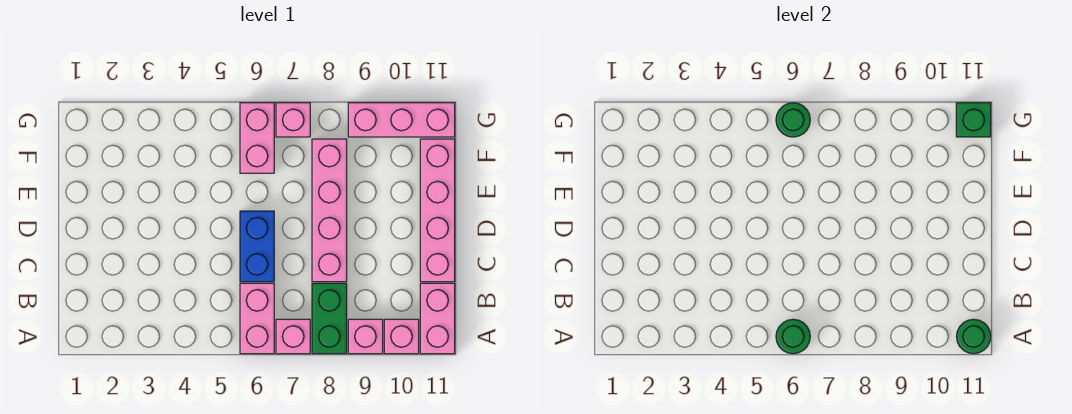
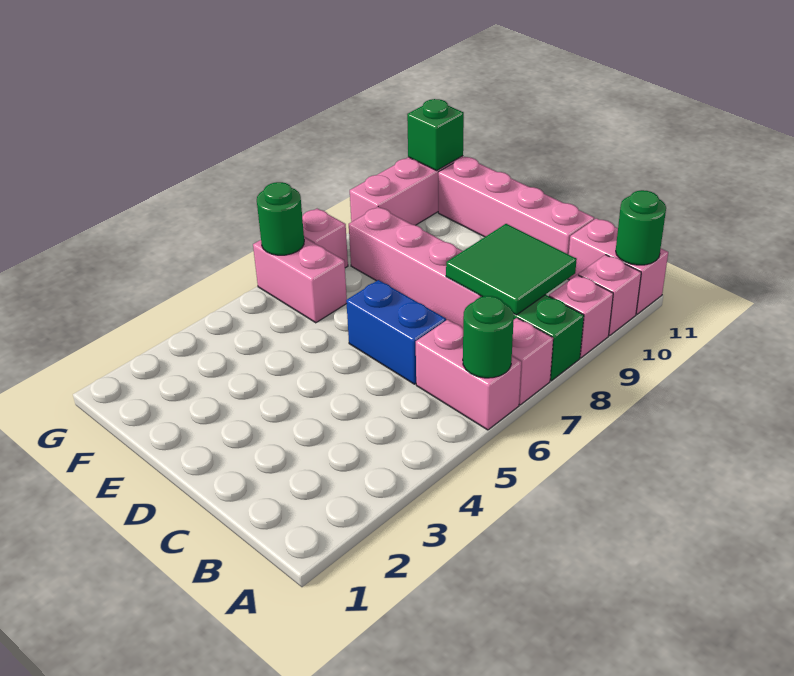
none -> green 2x2 tile [446,224,577,315]

